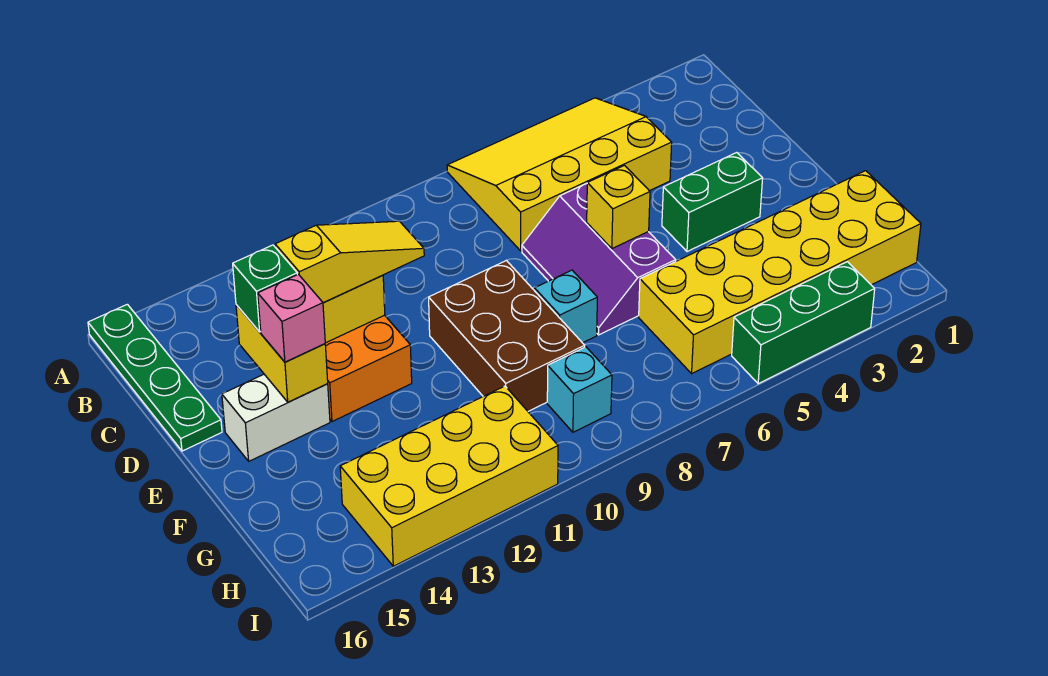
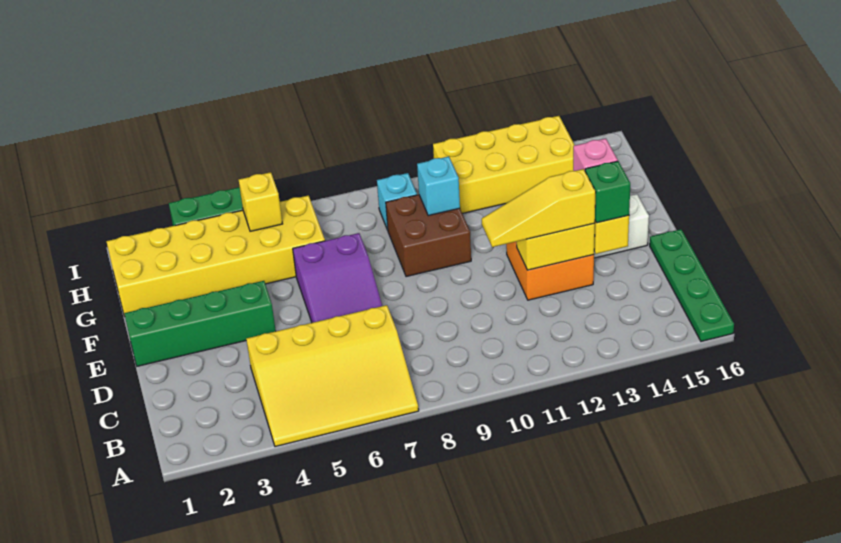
purple 2x3 slope [522,184,676,335] -> purple 2x3 slope turned to [293,233,382,323]
green 1x2 brick [662,153,763,252] -> green 1x4 brick [124,281,276,366]
yellow 1x1 brick [587,165,650,249] -> yellow 1x1 brick moved to [239,172,282,231]
brown 2x3 brick [429,260,585,411] -> brown 2x2 brick [386,195,471,277]
cyan 1x1 brick [534,270,597,343] -> cyan 1x1 brick moved to [417,156,460,216]

